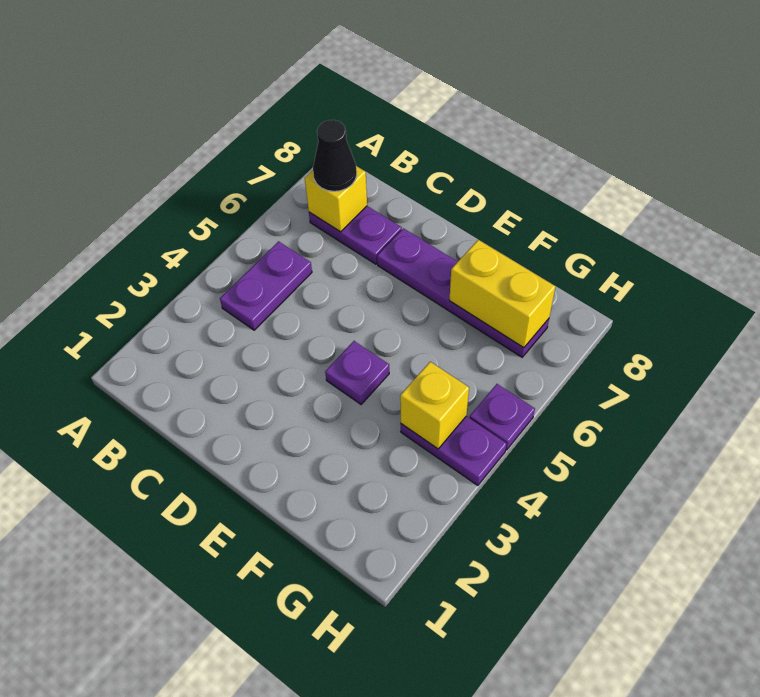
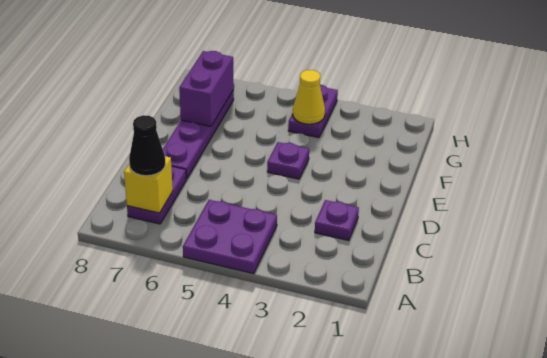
purple 1x2 plate [220,241,312,330] -> purple 2x2 plate [183,200,277,274]
yellow 1x2 brick [449,240,555,348] -> purple 1x2 brick [179,51,234,126]
yellow 1x1 brick [400,362,469,449] -> yellow 1x1 cone [293,70,325,124]
purple 1x1 plate [470,384,535,450] -> purple 1x1 plate moved to [315,200,359,241]

